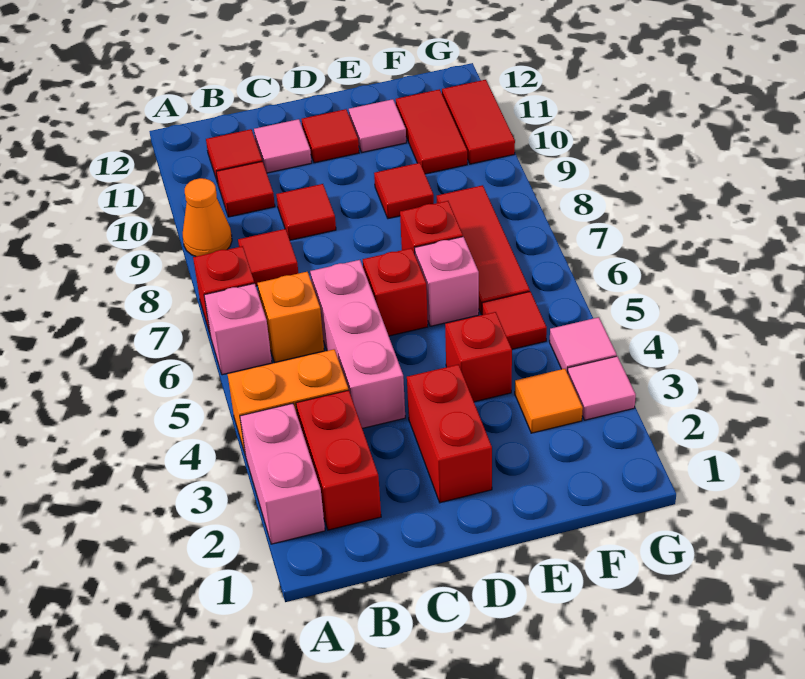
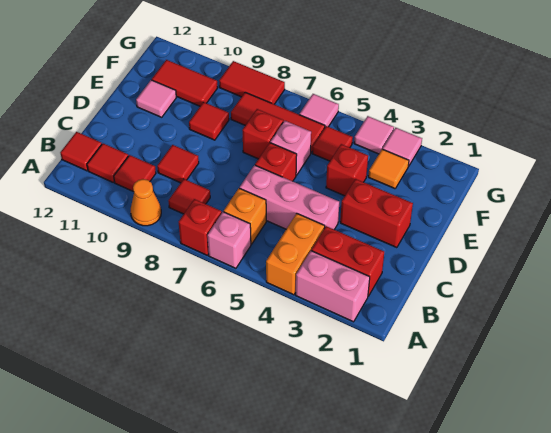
pink 1x1 tile [254,119,312,173] -> pink 1x1 tile moved to [299,94,339,127]
red 1x1 tile [302,109,359,163] -> red 1x1 tile moved to [60,132,102,171]
red 1x2 tile [442,80,515,164] -> red 1x2 tile moved to [219,61,285,104]

